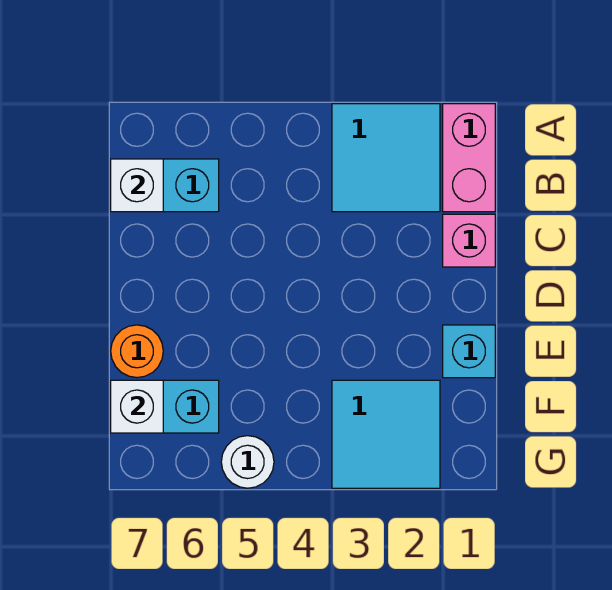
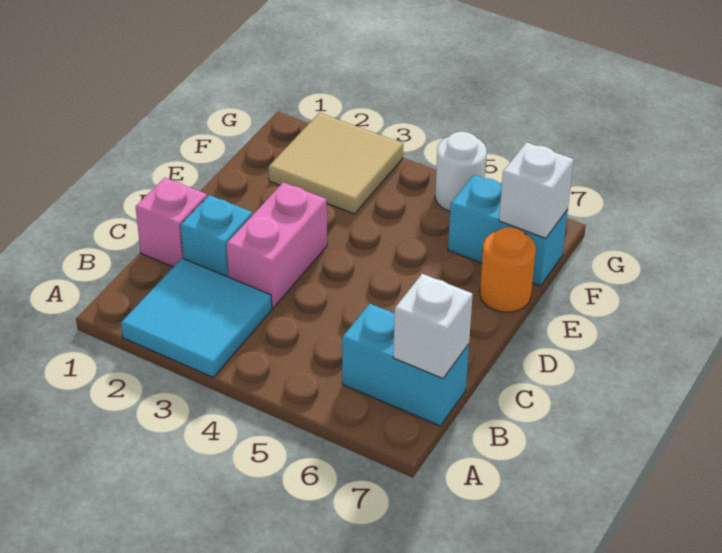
pink 1x2 brick [443,104,495,212] -> pink 1x2 brick moved to [227,182,327,308]
cyan 1x1 brick [443,325,495,378] -> cyan 1x1 brick moved to [181,195,253,277]
cyan 2x2 tile [332,380,440,488] -> tan 2x2 tile [269,113,403,214]

